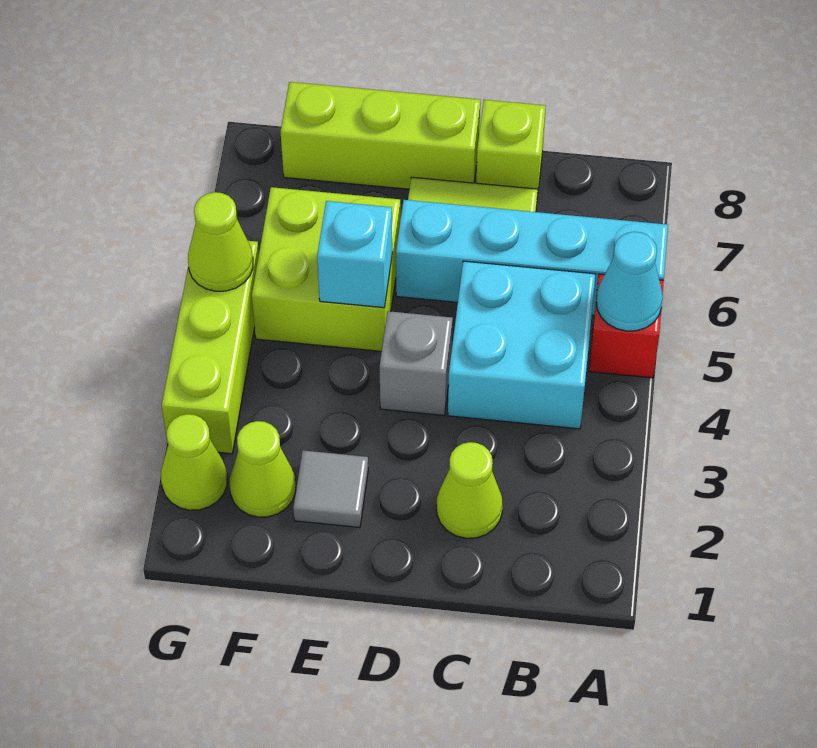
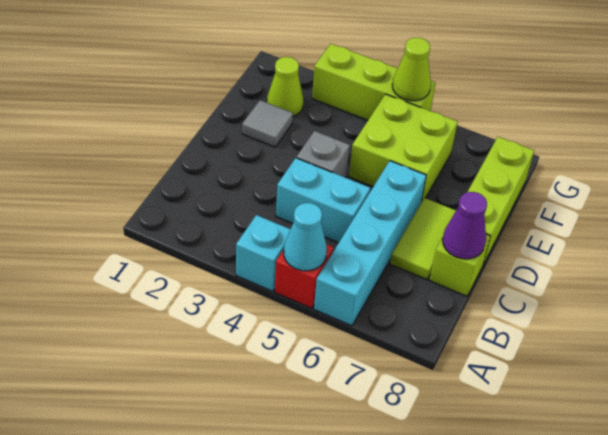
cyan 2x2 brick [448,261,595,429] -> cyan 1x2 brick [276,158,370,243]
lime 1x1 cone [436,442,503,538] -> none
none -> purple 1x1 cone [443,192,487,259]
cyan 1x1 brick [317,201,392,308] -> cyan 1x1 brick moved to [236,215,291,291]
lime 1x1 cone [161,414,227,510] -> none

